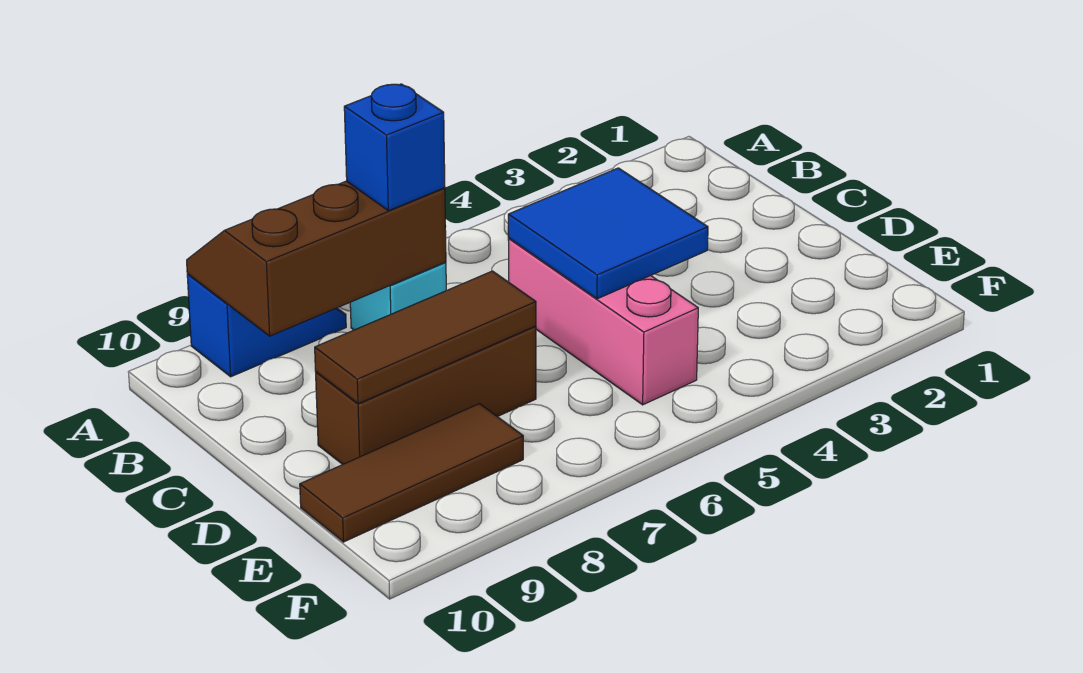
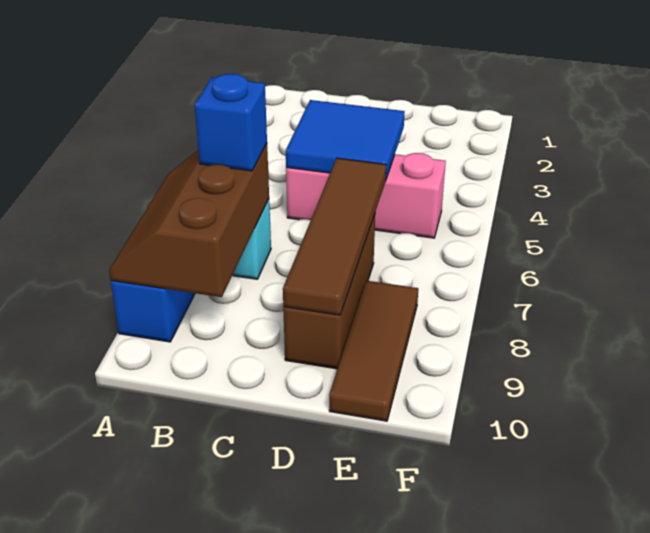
brown 1x3 tile [315,271,536,404] -> brown 1x4 tile [283,158,386,315]

